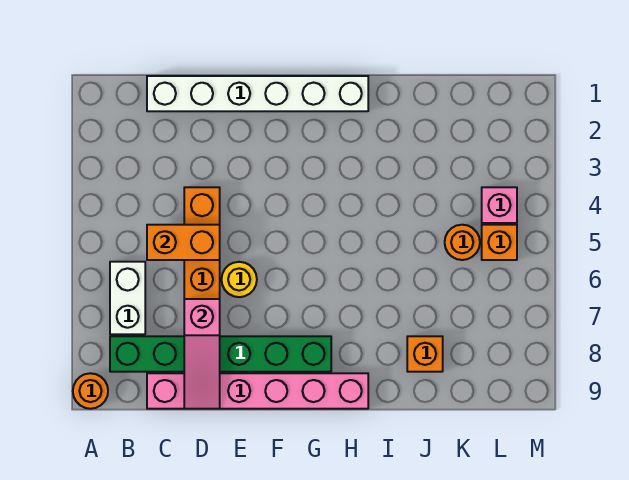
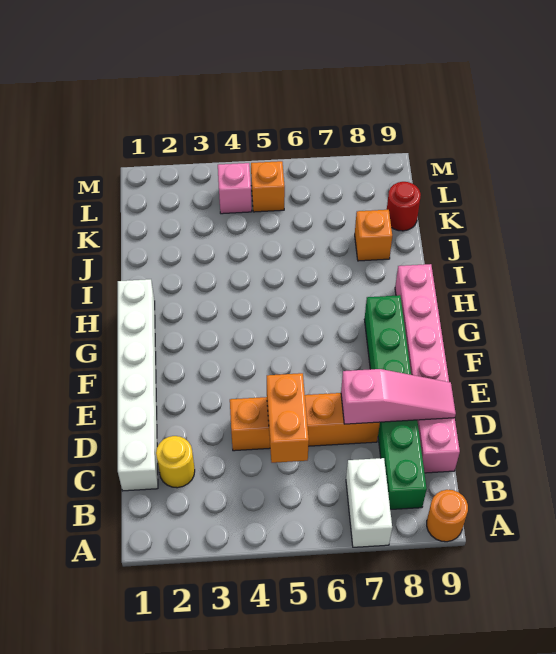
white 1x2 brick [110,262,145,334] -> white 1x2 brick turned to [346,458,392,547]
yellow 1x1 round brick [222,262,257,297] -> yellow 1x1 round brick moved to [156,436,195,488]
orange 1x1 round brick [445,225,480,260] -> none
none -> red 1x1 round brick [387,182,421,231]

